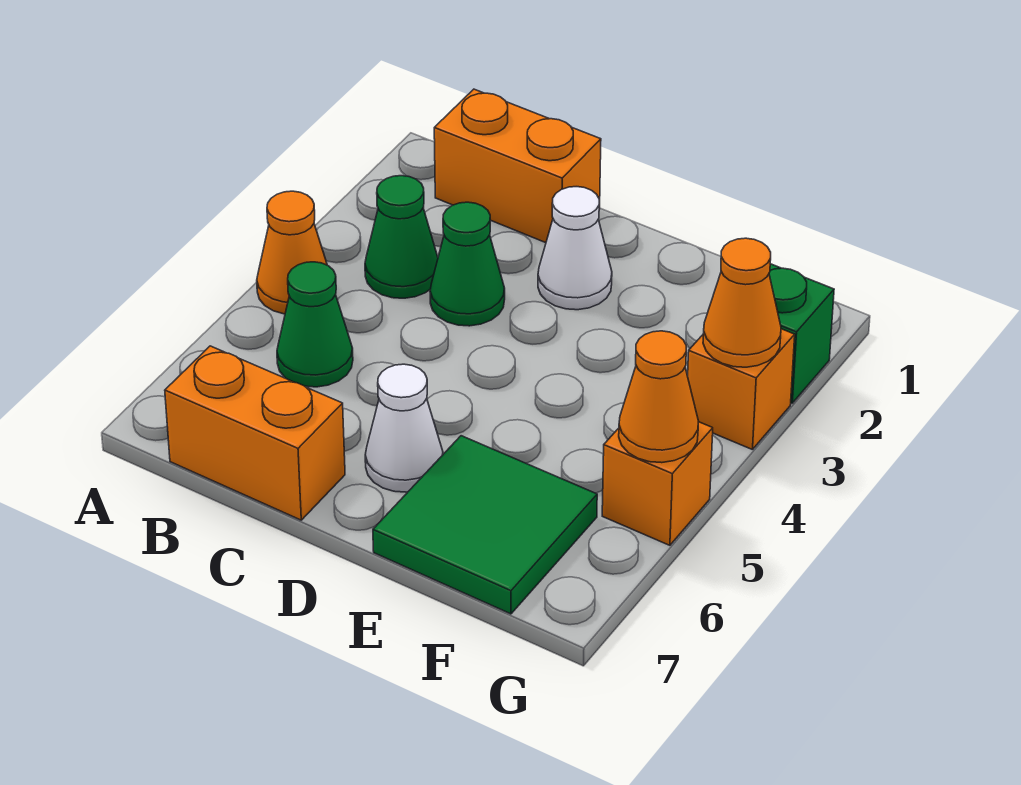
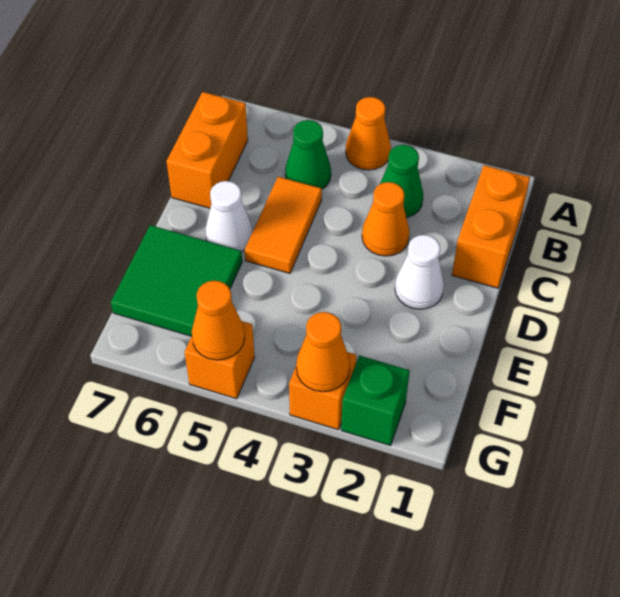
green 1x1 cone [430,202,505,326] -> orange 1x1 cone [362,182,410,256]
none -> orange 1x2 tile [245,177,322,273]

